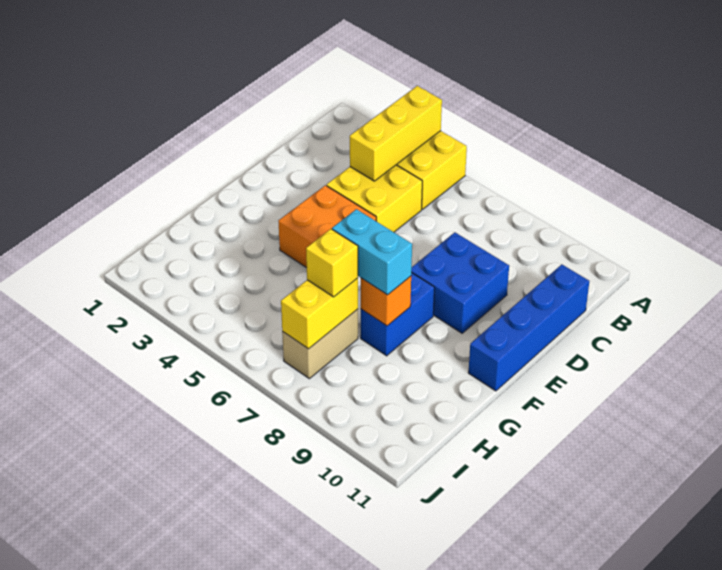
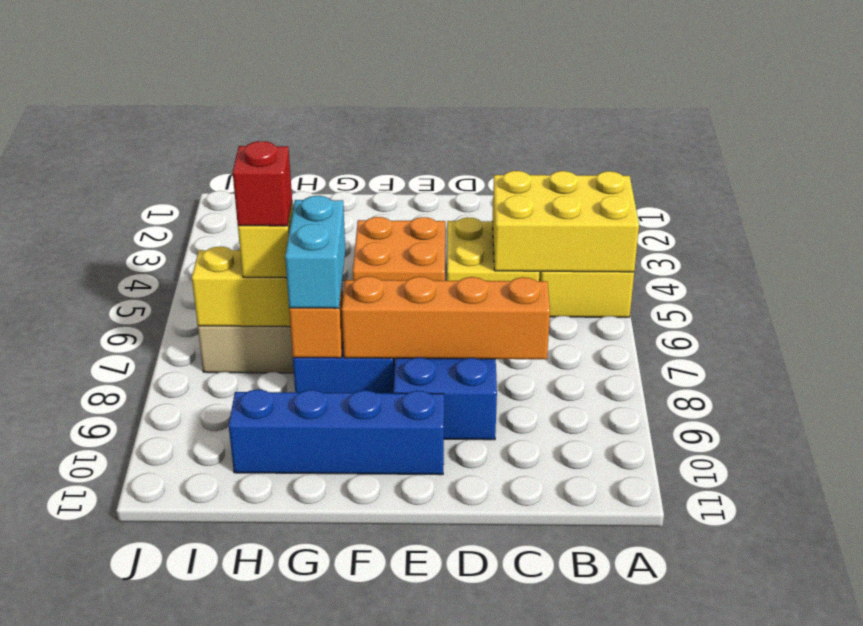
yellow 1x3 brick [350,86,442,181] -> yellow 2x3 brick [492,171,639,272]
none -> orange 1x4 brick [342,276,550,359]
blue 1x4 brick [468,264,589,391] -> blue 1x4 brick moved to [229,390,444,475]
none -> red 1x1 brick [233,141,292,226]

